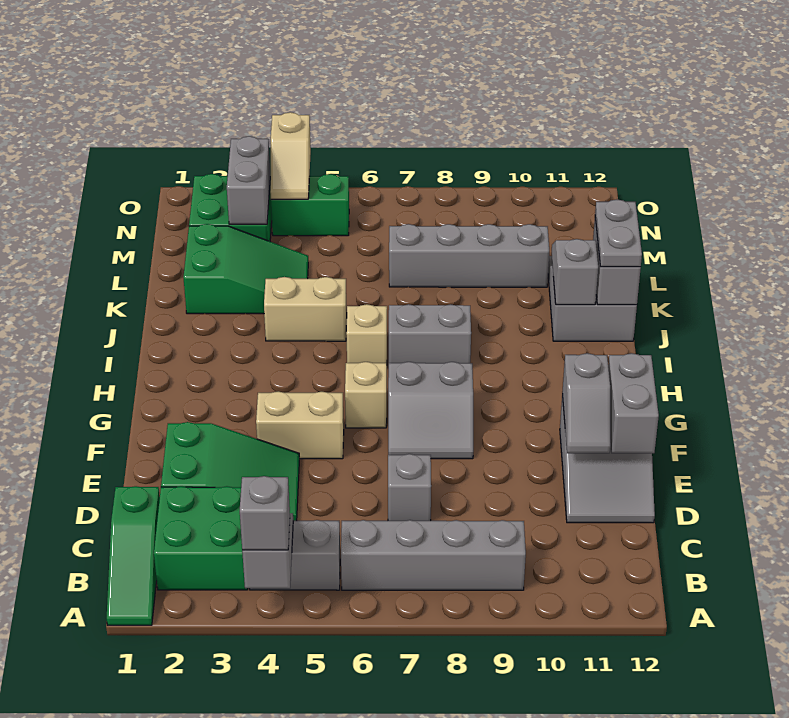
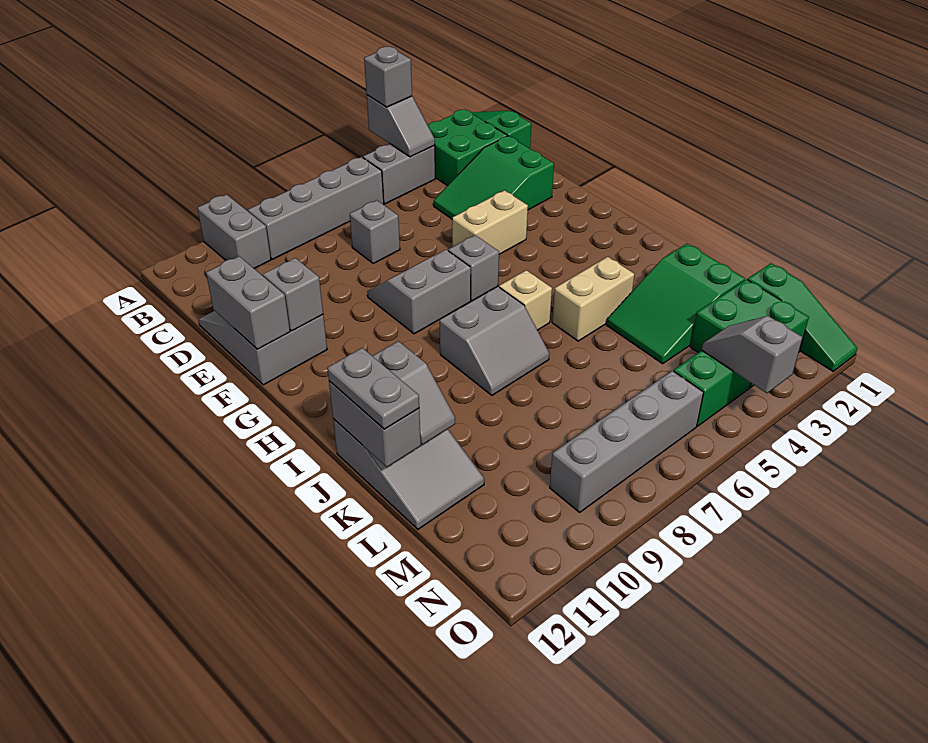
tan 1x1 brick [345,362,387,428] -> grey 1x1 brick [448,235,499,301]
grey 1x4 brick [389,224,549,287] -> grey 1x4 brick moved to [550,371,704,512]
none -> green 1x3 slope [748,263,857,371]
grey 1x2 brick [227,136,270,224] -> grey 1x2 brick moved to [197,194,271,268]
tan 1x2 slope [270,112,311,199] -> grey 1x2 slope [702,316,803,393]

